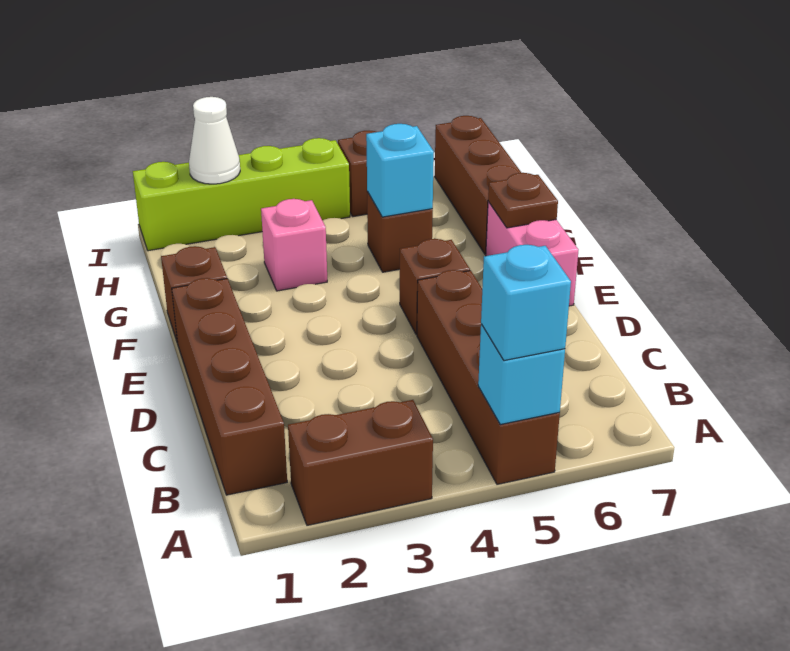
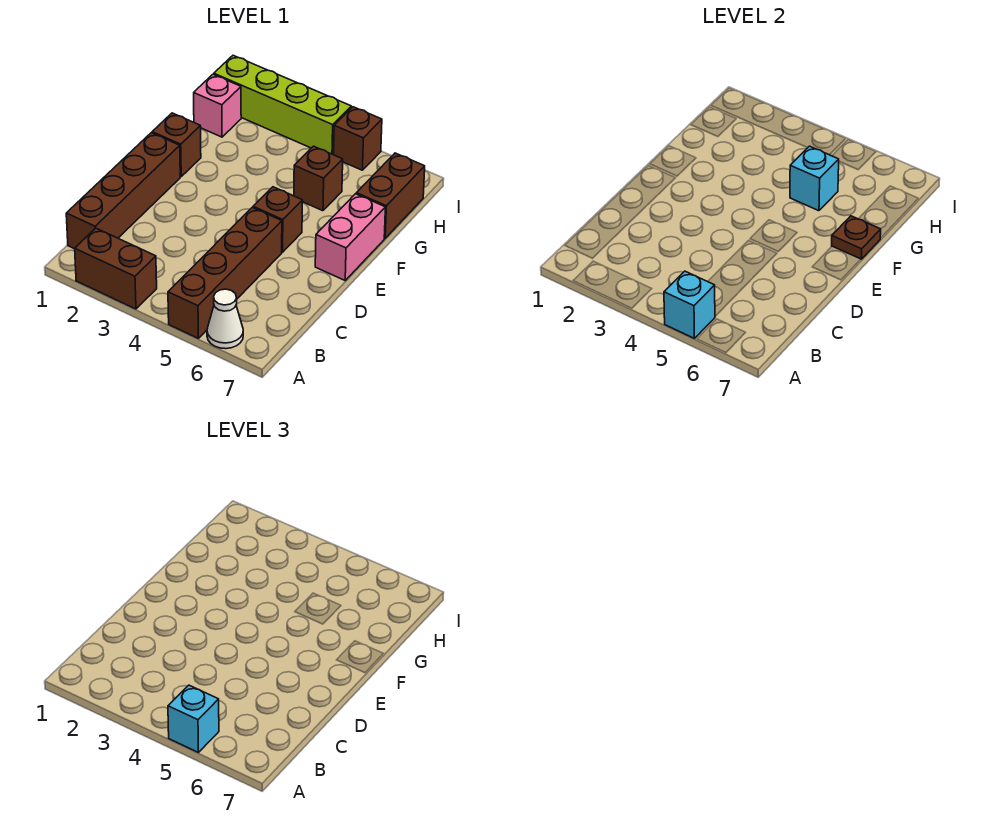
pink 1x1 brick [261,199,327,291] -> pink 1x1 brick moved to [194,74,241,137]
brown 1x3 brick [435,116,521,254] -> brown 1x2 brick [356,153,425,238]
white 1x1 cone [189,97,240,184] -> white 1x1 cone moved to [207,289,243,349]

